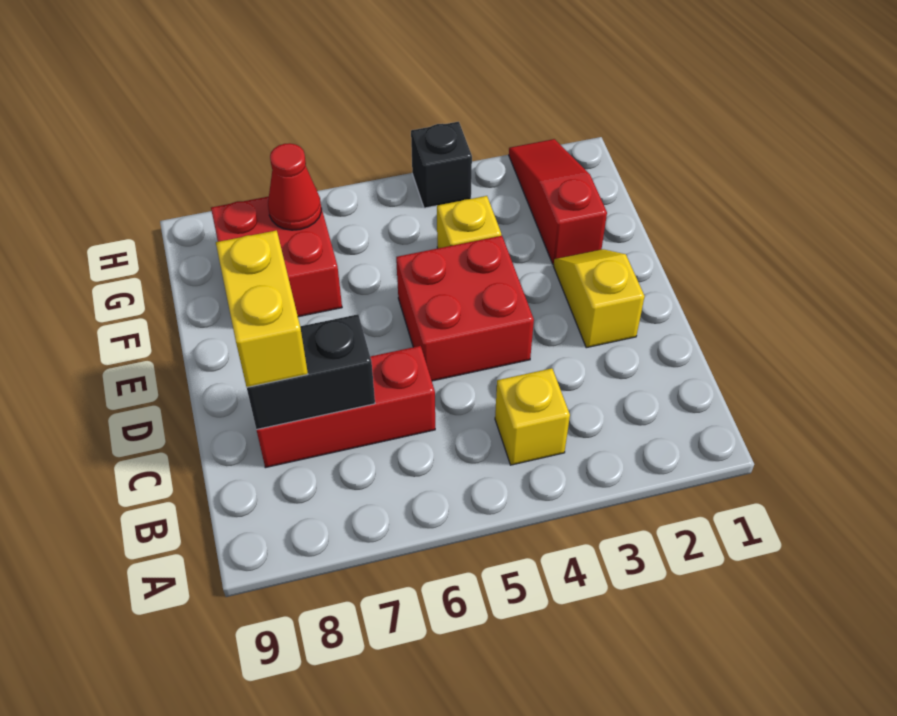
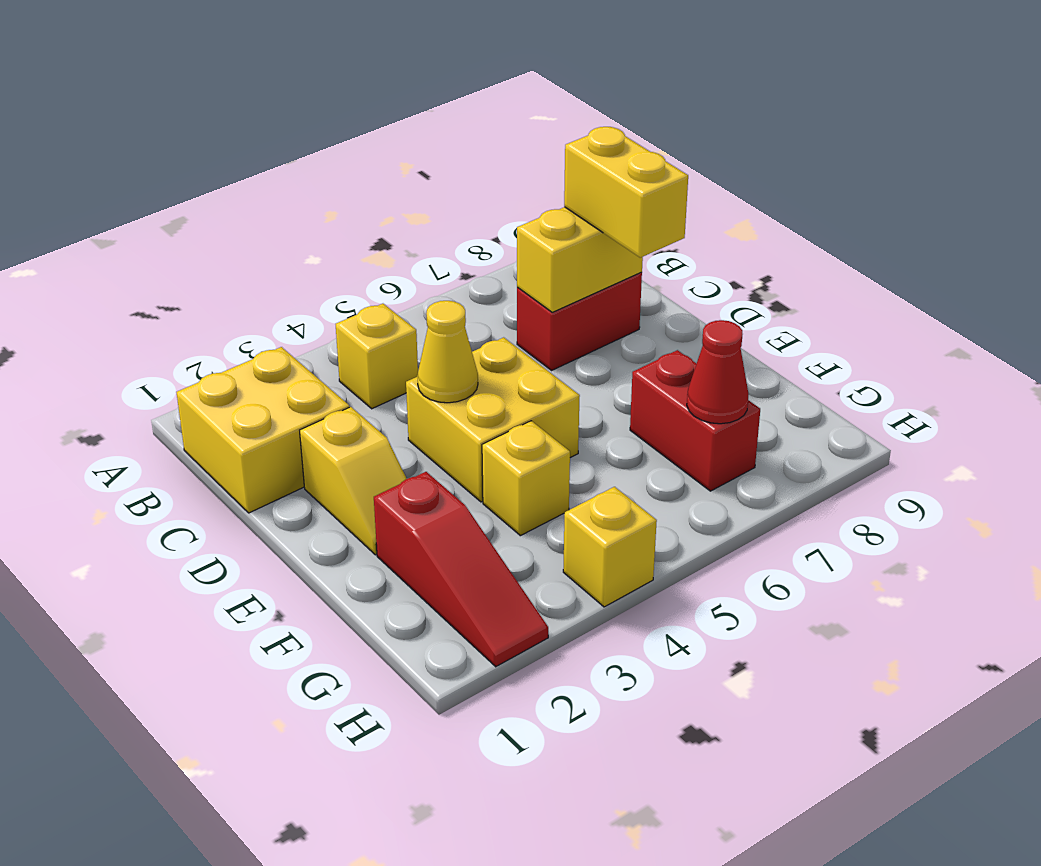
none -> yellow 2x2 brick [176,347,349,513]
red 1x3 brick [257,346,435,468] -> red 1x2 brick [517,272,642,370]
black 1x2 brick [247,314,375,430] -> yellow 1x2 brick [517,207,643,312]
red 2x2 brick [396,236,534,381] -> yellow 2x2 brick [406,337,580,502]
none -> yellow 1x1 cone [417,301,478,403]
red 2x2 brick [211,196,342,317] -> red 1x2 brick [630,350,760,491]
black 1x1 brick [411,122,472,208] -> yellow 1x1 brick [563,487,657,607]

